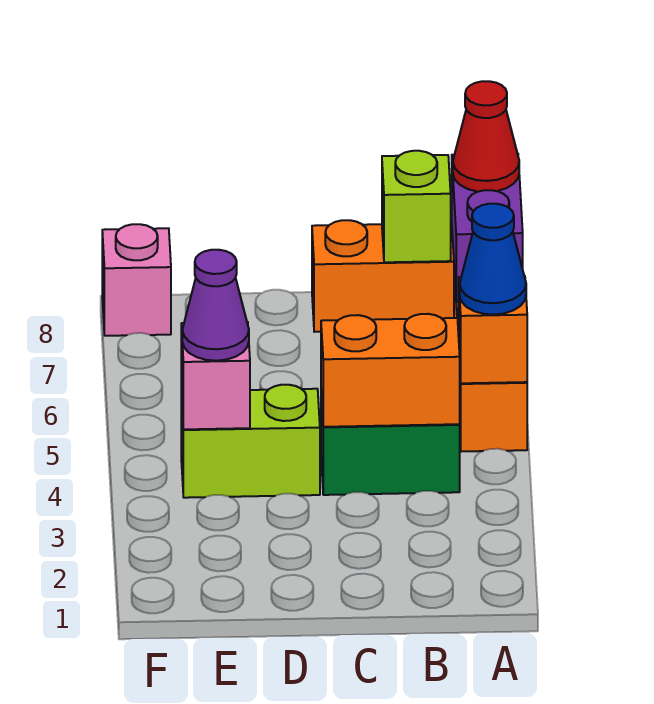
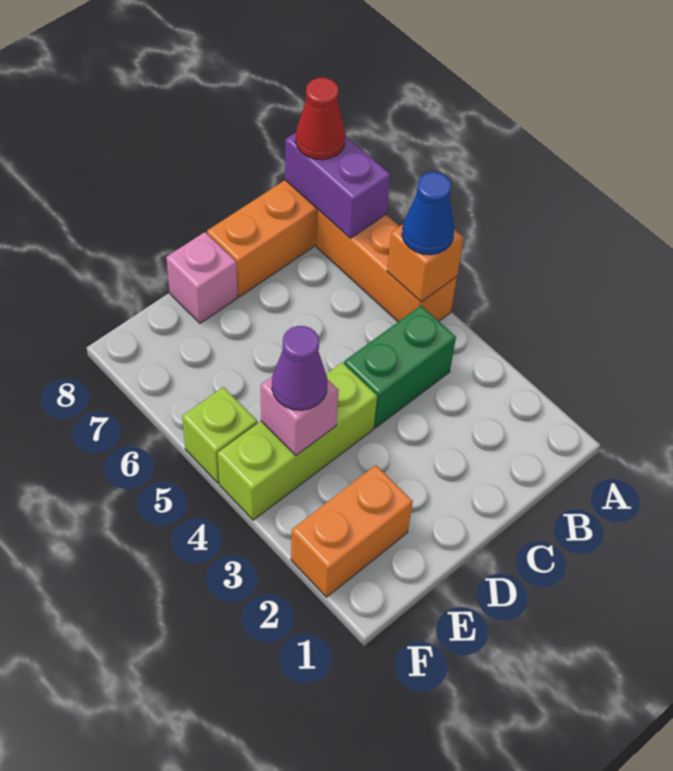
orange 1x2 brick [321,314,460,427] -> orange 1x2 brick moved to [291,465,413,597]
lime 1x1 brick [382,151,451,262] -> lime 1x1 brick moved to [182,387,257,483]
lime 1x2 brick [181,385,320,498] -> lime 1x3 brick [218,363,377,520]
pink 1x1 brick [102,224,171,336] -> pink 1x1 brick moved to [166,232,238,323]

